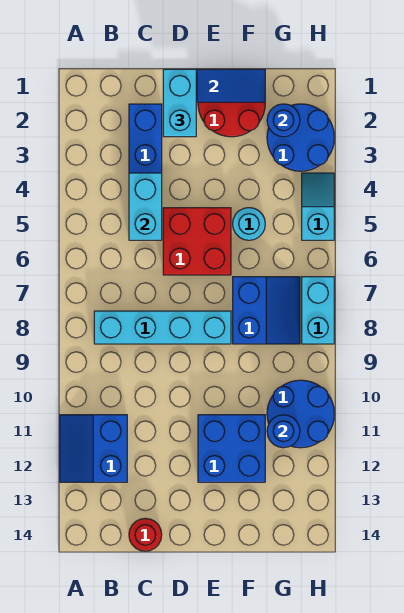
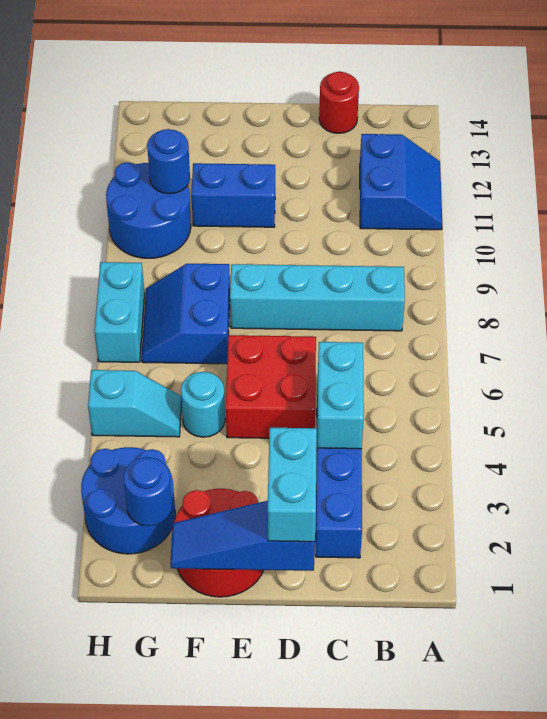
blue 2x2 brick [198,415,265,482] -> blue 1x2 brick [191,163,275,227]
cyan 1x2 slope [302,173,334,240] -> cyan 1x2 slope turned to [88,370,182,437]

